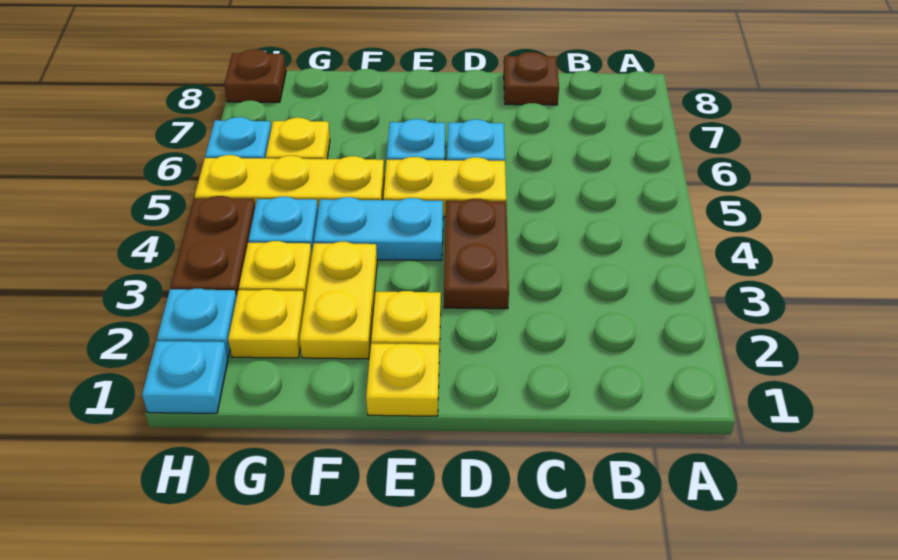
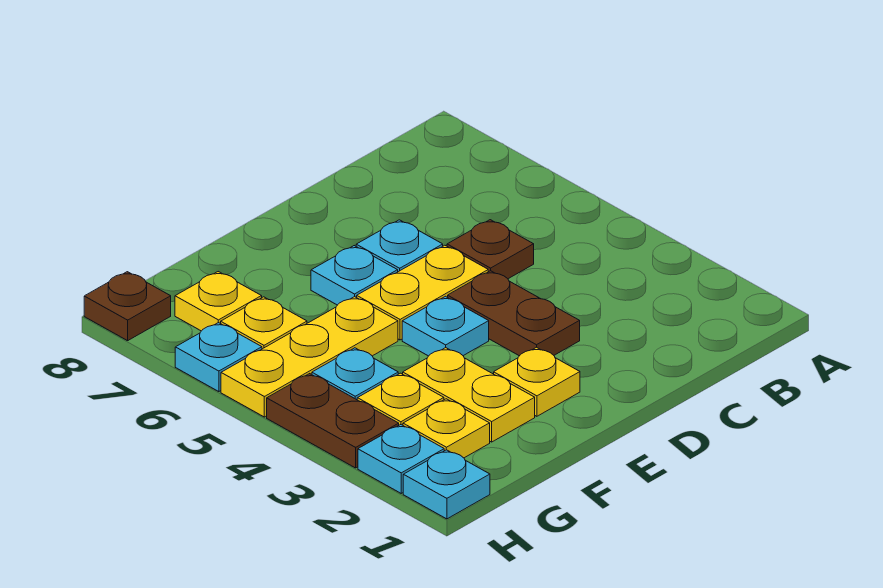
brown 1x1 plate [504,52,559,105] -> brown 1x1 plate moved to [447,220,534,279]
yellow 1x1 plate [366,344,439,416] -> yellow 1x1 plate moved to [175,272,262,331]
cyan 1x2 plate [314,197,443,260] -> cyan 1x1 plate [402,296,489,356]

